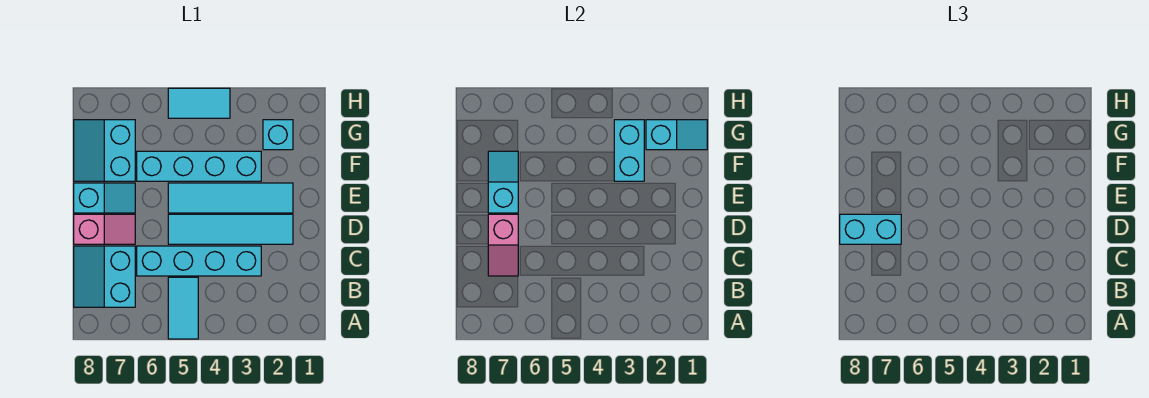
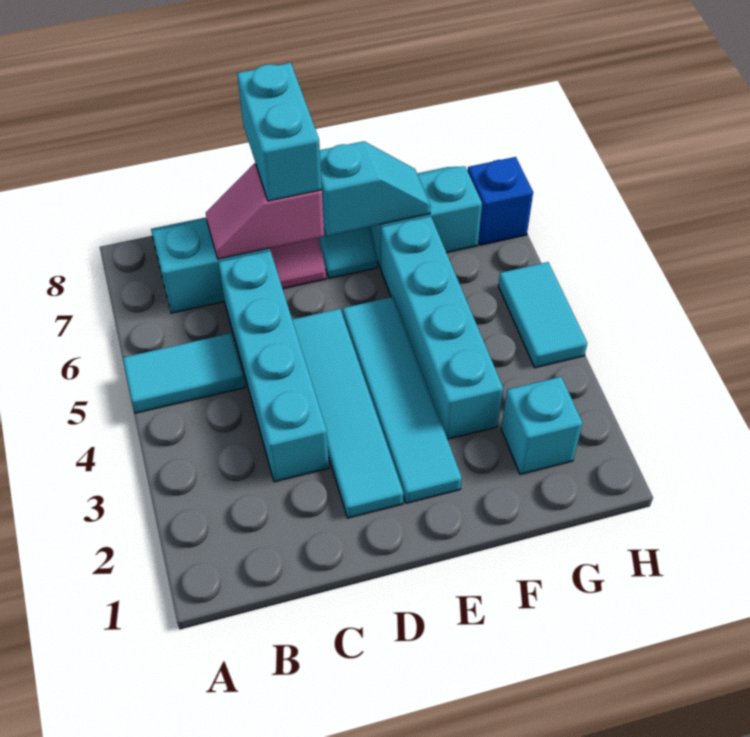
cyan 1x2 brick [614,120,644,181] -> none
cyan 1x2 slope [646,120,707,150] -> none
none -> blue 1x1 brick [468,157,533,245]

